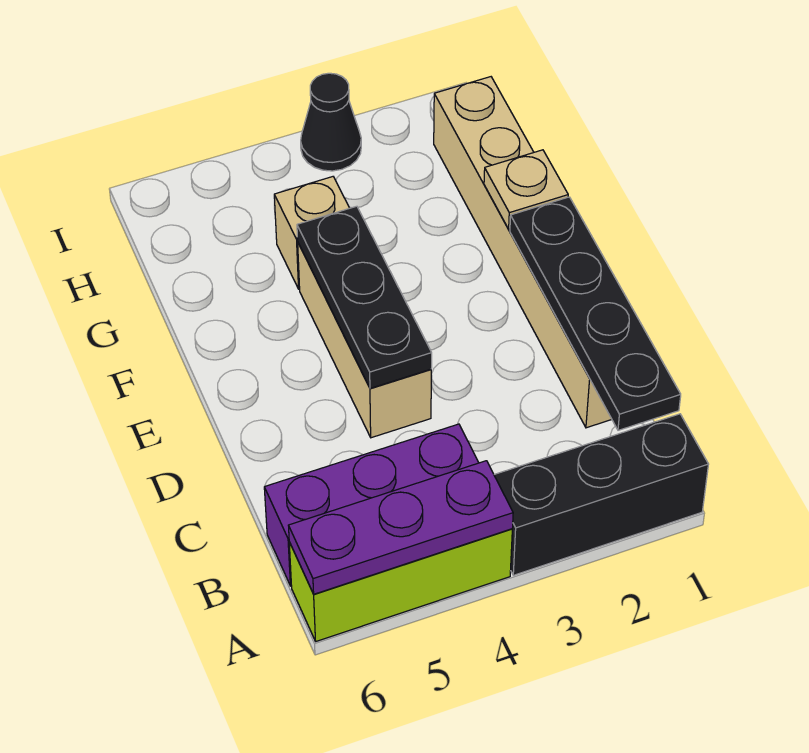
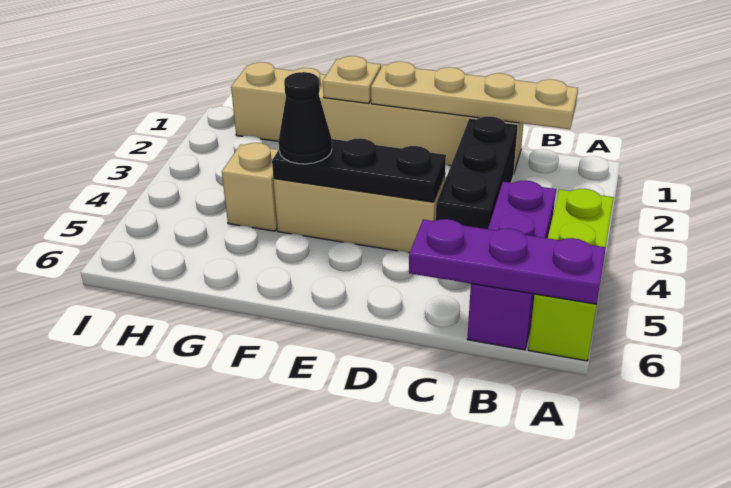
black 1x3 brick [494,414,709,575] -> black 1x3 brick moved to [436,116,518,229]
purple 1x3 plate [288,461,513,594] -> purple 1x3 plate turned to [409,219,606,304]
black 1x4 plate [510,197,681,430] -> tan 1x4 plate [371,62,578,129]
black 1x1 cone [301,73,361,171] -> black 1x1 cone moved to [279,72,332,164]

